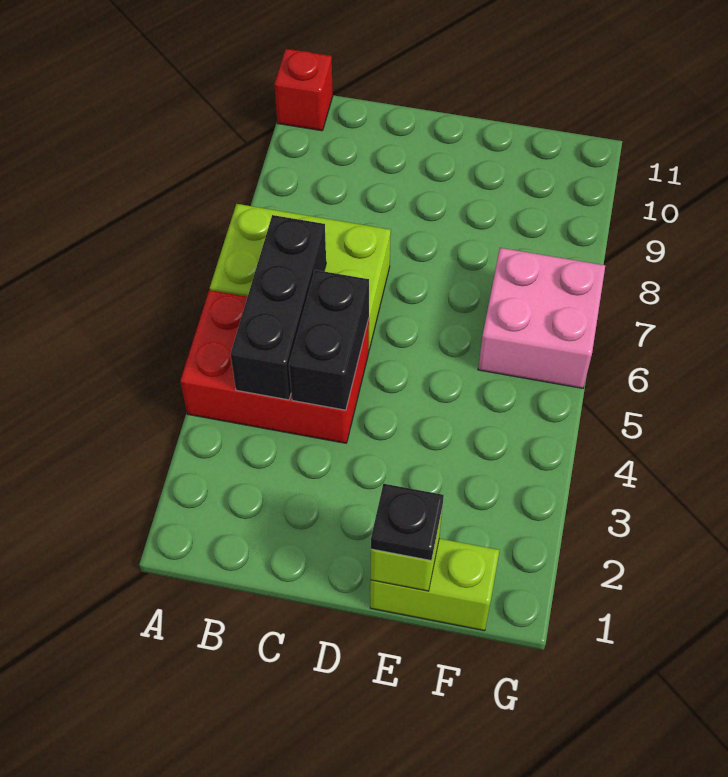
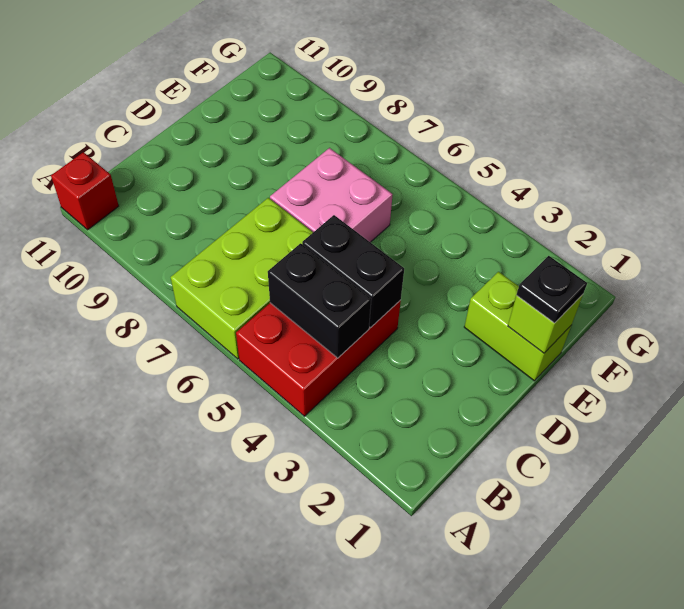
black 1x3 brick [231,215,326,400] -> black 1x2 brick [268,243,371,358]
lime 1x2 brick [370,539,500,631] -> lime 1x2 brick turned to [464,272,571,381]
pink 2x2 brick [478,248,605,388] -> pink 2x2 brick moved to [270,148,393,242]

